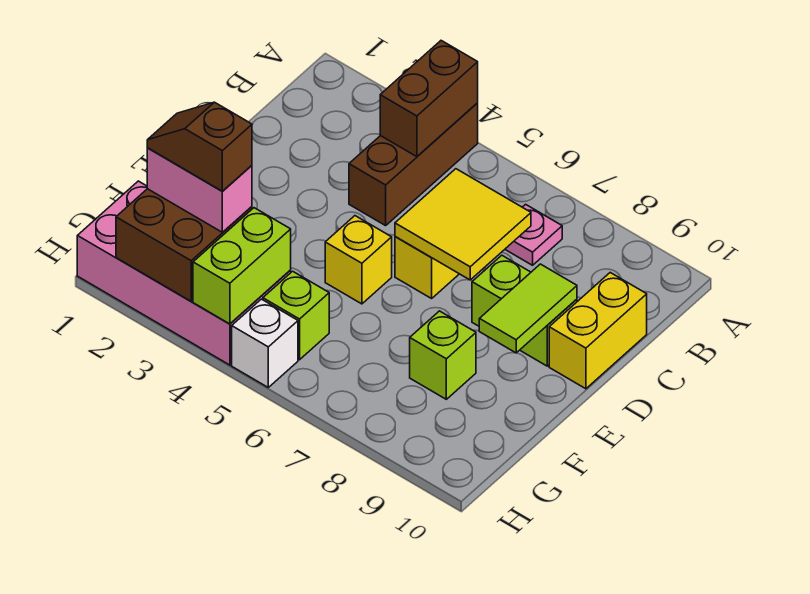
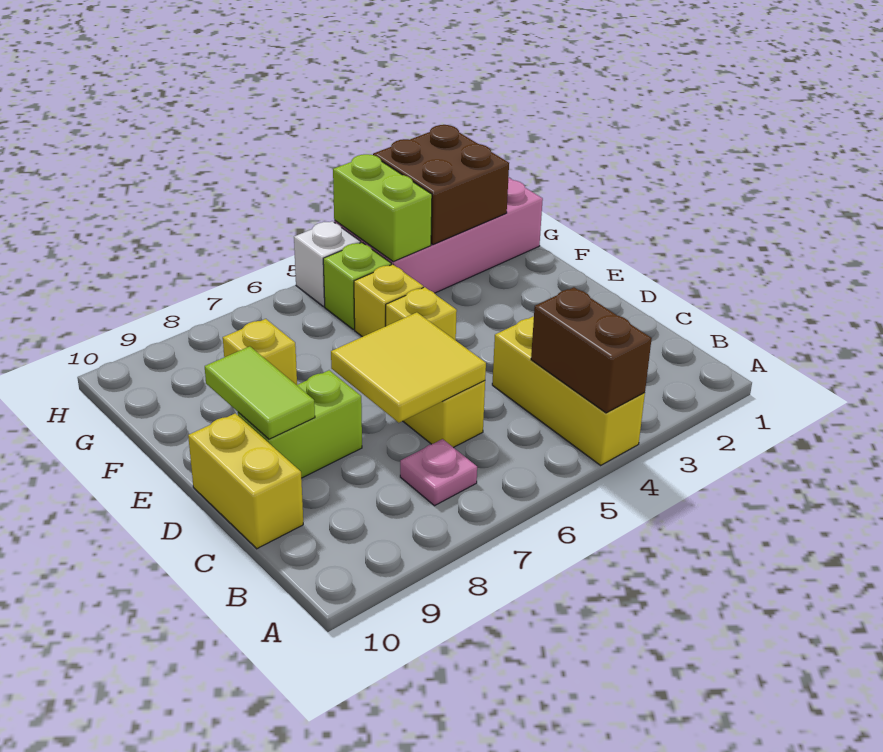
brown 1x3 brick [349,103,478,226] -> yellow 1x3 brick [492,316,645,465]
none -> yellow 1x1 brick [354,264,423,337]
lime 1x1 brick [410,311,476,399] -> yellow 1x1 brick [223,319,297,385]
pink 1x2 brick [147,148,252,232] -> none
brown 1x2 slope [147,102,252,191] -> none

